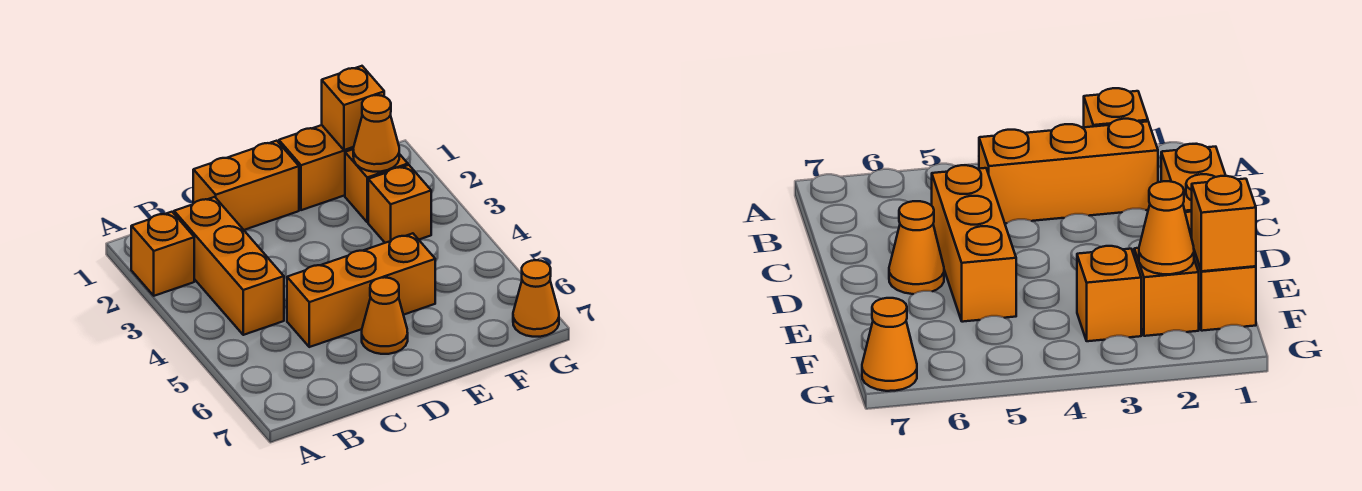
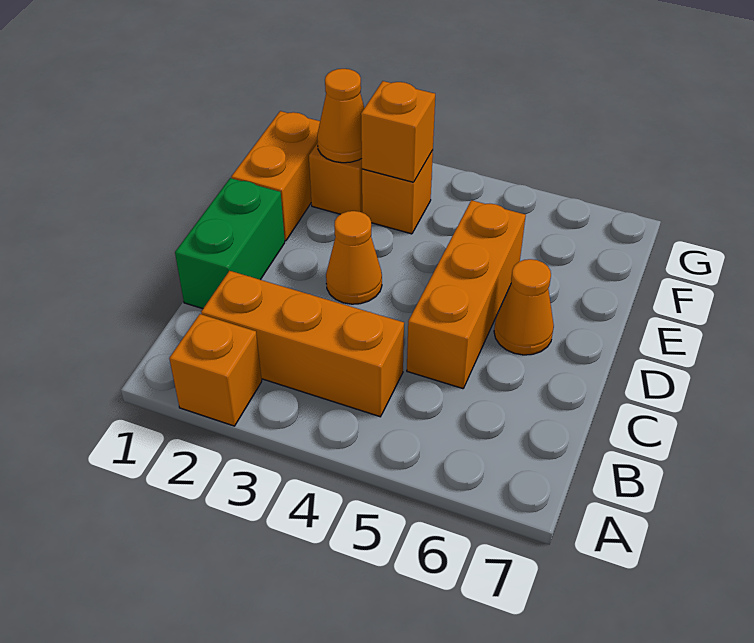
orange 1x2 brick [193,141,299,230] -> green 1x2 brick [175,178,285,309]
orange 1x1 brick [322,66,384,150] -> orange 1x1 brick moved to [361,81,435,182]
orange 1x1 cone [513,260,559,337] -> orange 1x1 cone moved to [326,211,382,304]

